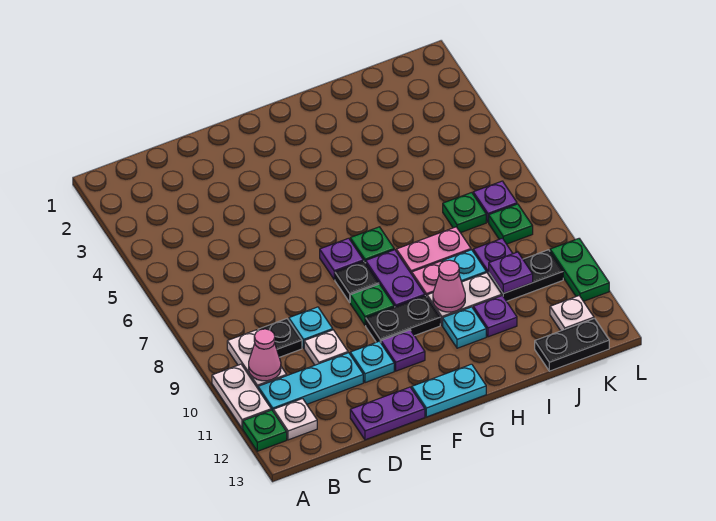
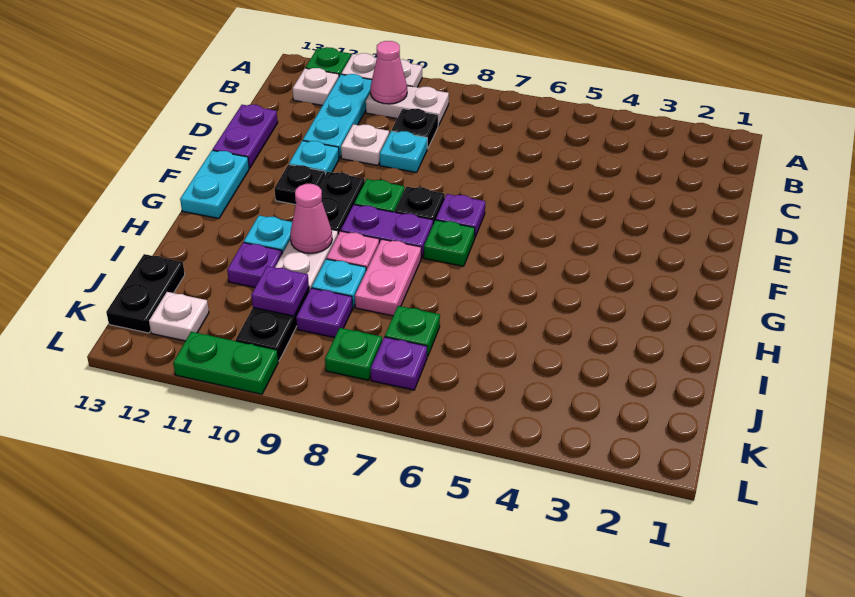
purple 1x1 plate [381,330,425,371] -> black 1x1 plate [275,165,325,205]

